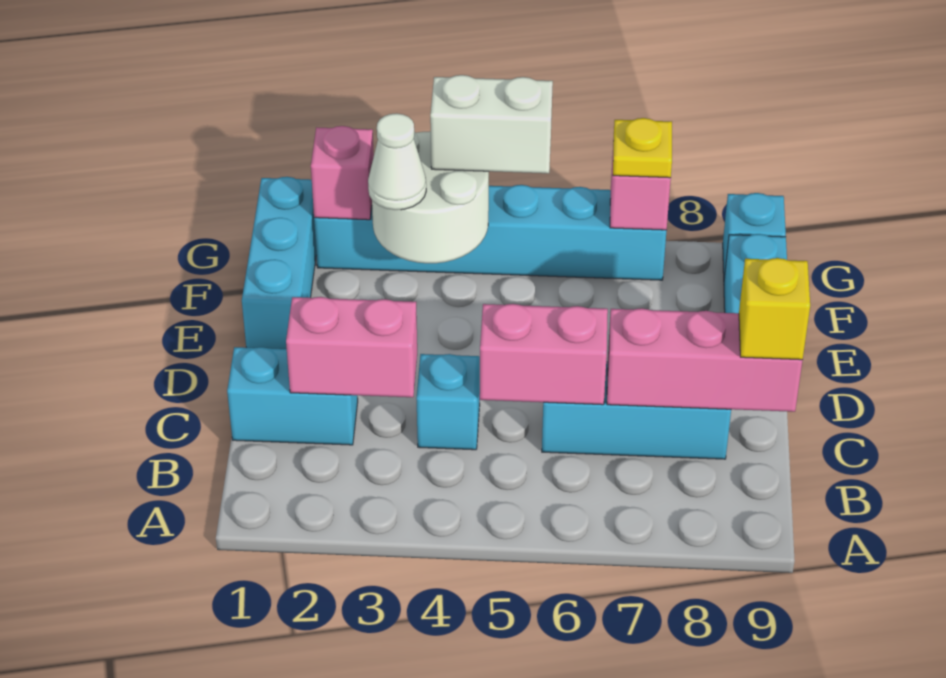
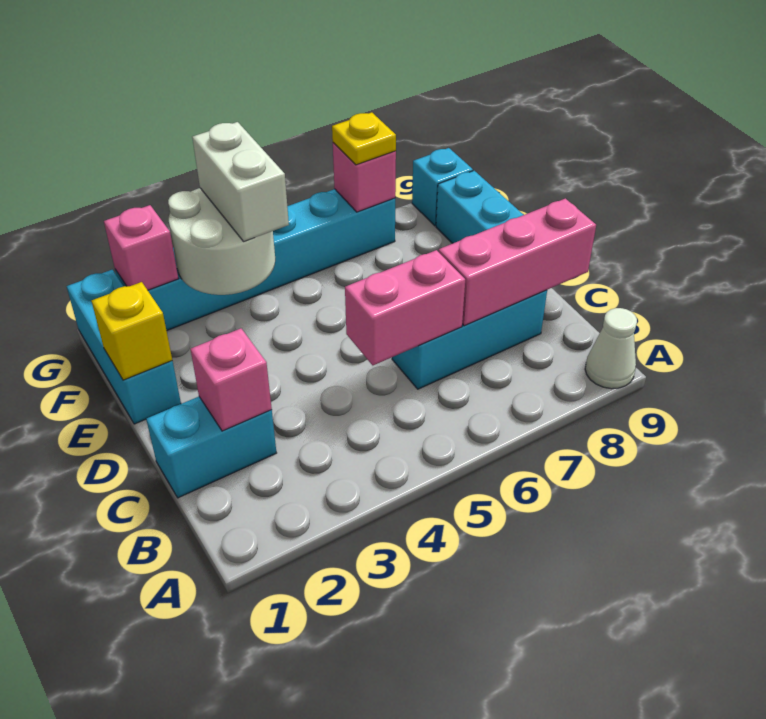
pink 1x2 brick [286,297,417,397] -> pink 1x1 brick [191,328,272,431]
cyan 1x1 brick [416,354,480,450] -> none
yellow 1x1 brick [739,258,810,360] -> yellow 1x1 brick moved to [92,282,172,380]
white 1x1 cone [368,113,426,210] -> white 1x1 cone moved to [585,308,637,389]
white 1x2 brick [430,75,553,173] -> white 1x2 brick turned to [192,122,289,241]

